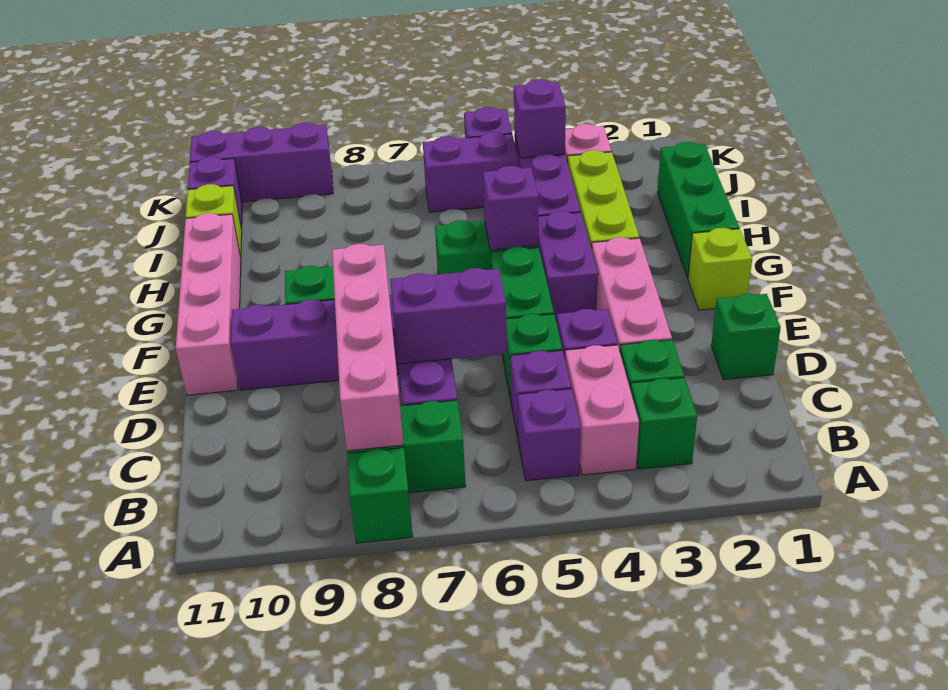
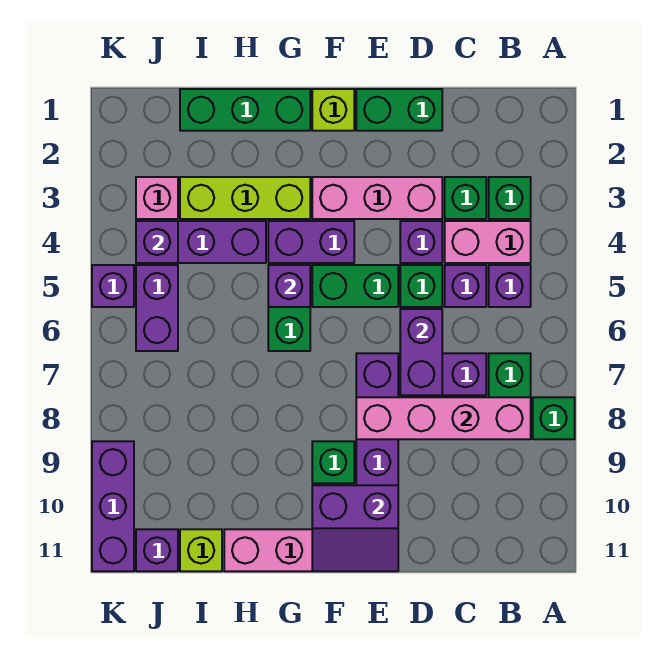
green 1x1 brick [711,293,781,380] -> green 1x2 brick [356,89,442,131]
none -> purple 2x2 slope [312,485,398,571]

